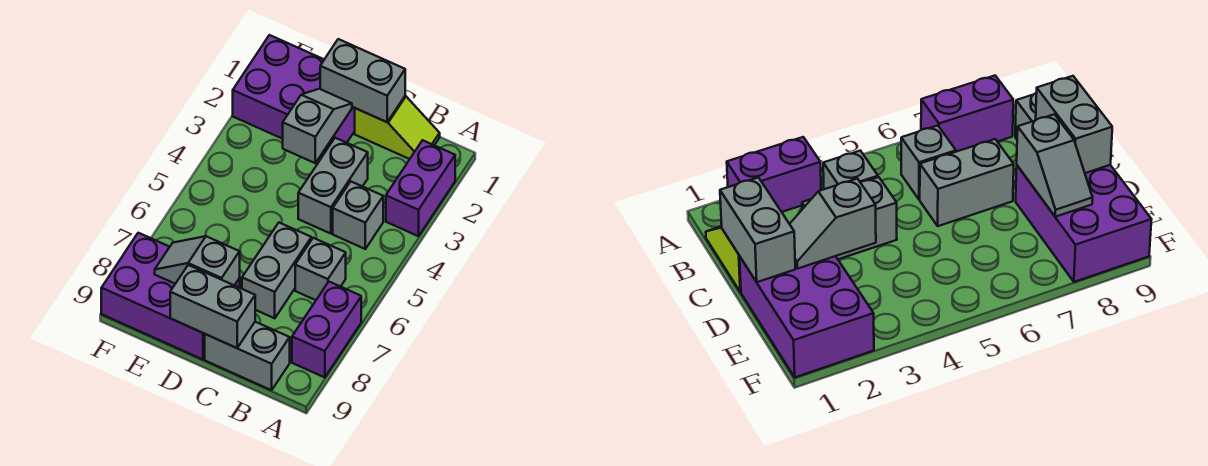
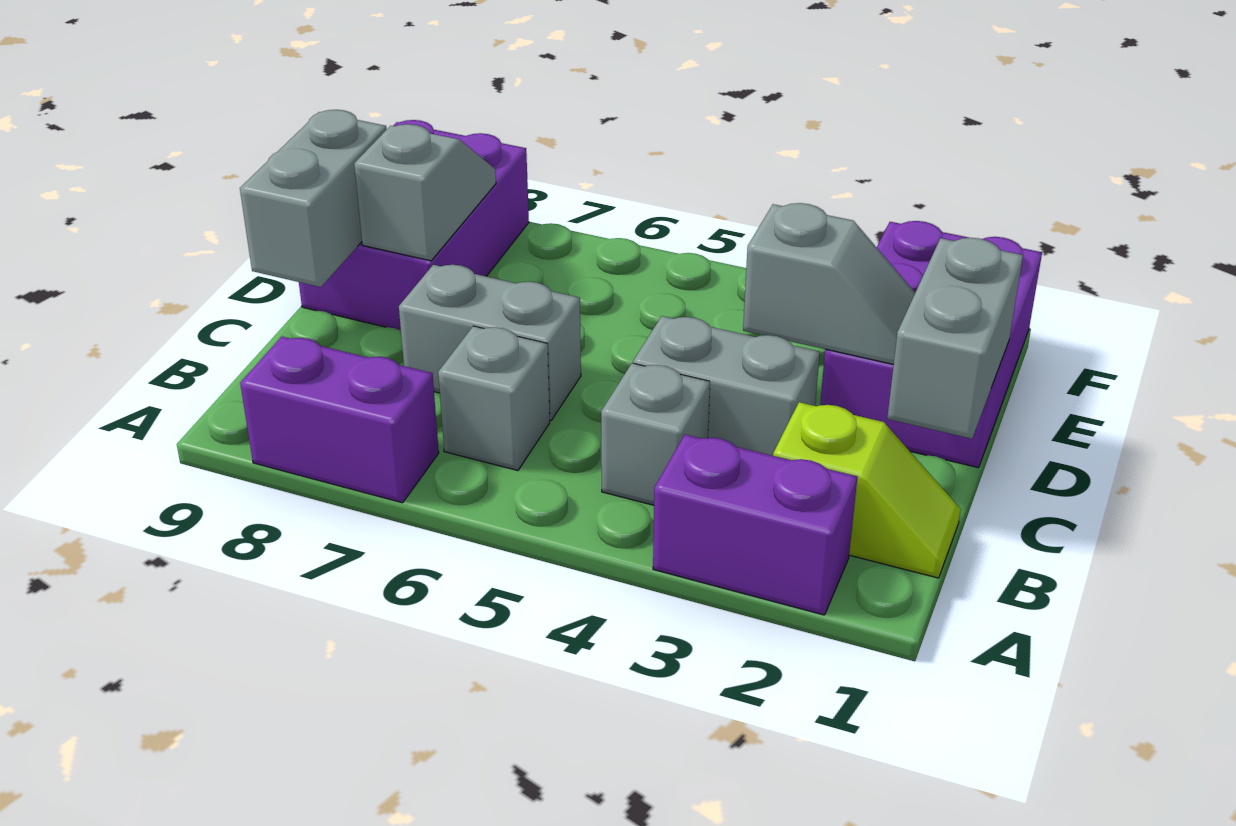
lime 1x2 slope [355,96,440,159] -> lime 1x2 slope turned to [773,402,961,578]
grey 1x2 brick [205,322,290,390] -> none

